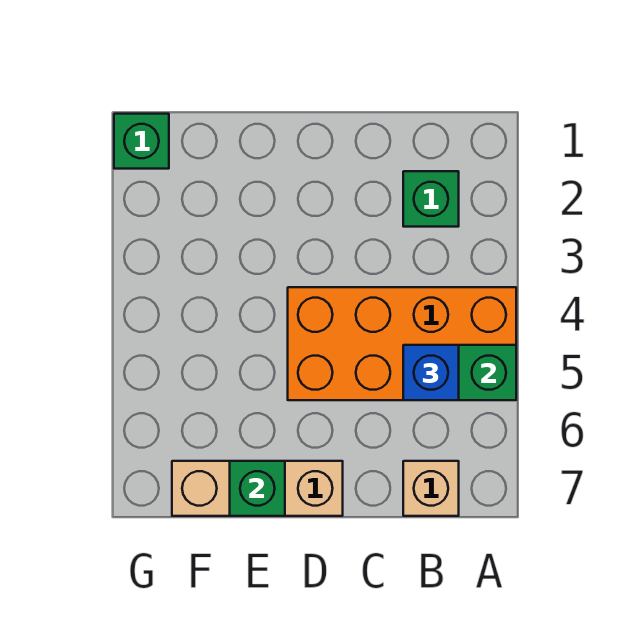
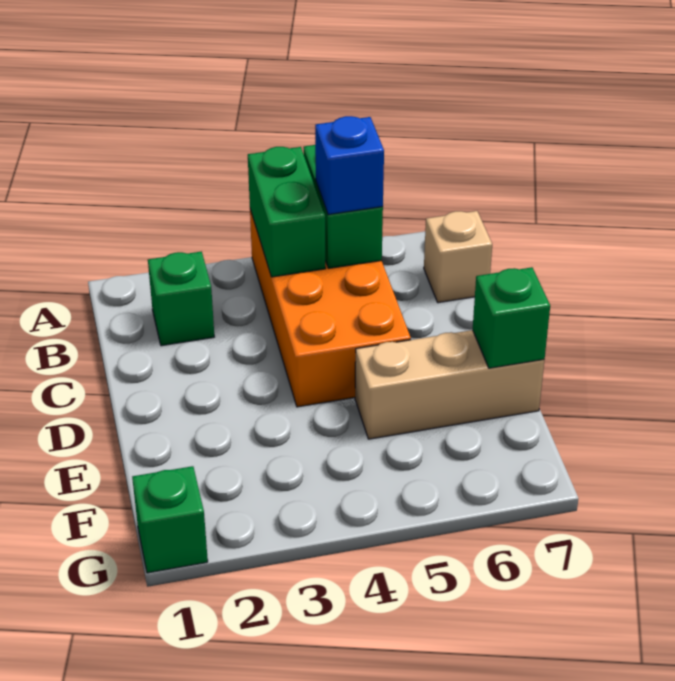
none -> green 1x2 brick [248,147,326,277]
tan 1x3 brick [172,461,343,516] -> tan 1x3 brick turned to [355,330,544,439]

